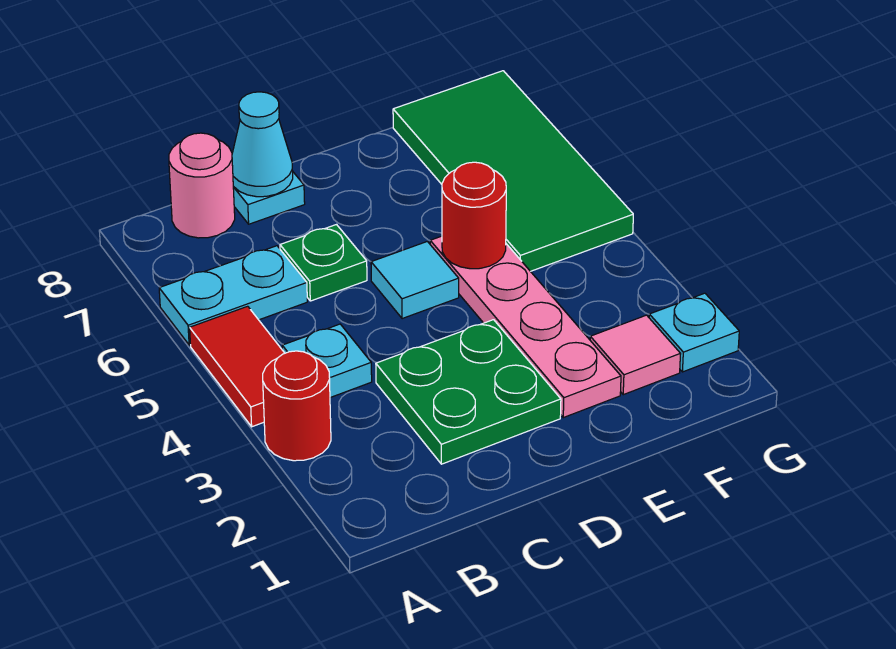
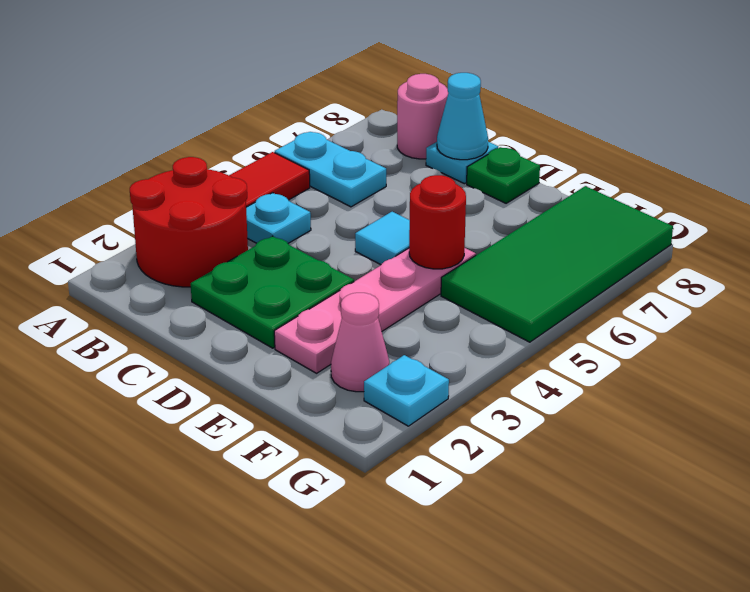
red 1x1 round brick [263,351,331,461] -> red 2x2 round brick [130,157,248,287]
green 1x1 plate [280,225,367,301] -> green 1x1 plate moved to [467,147,540,203]
pink 1x1 tile [590,315,680,395] -> pink 1x1 cone [331,293,389,392]

